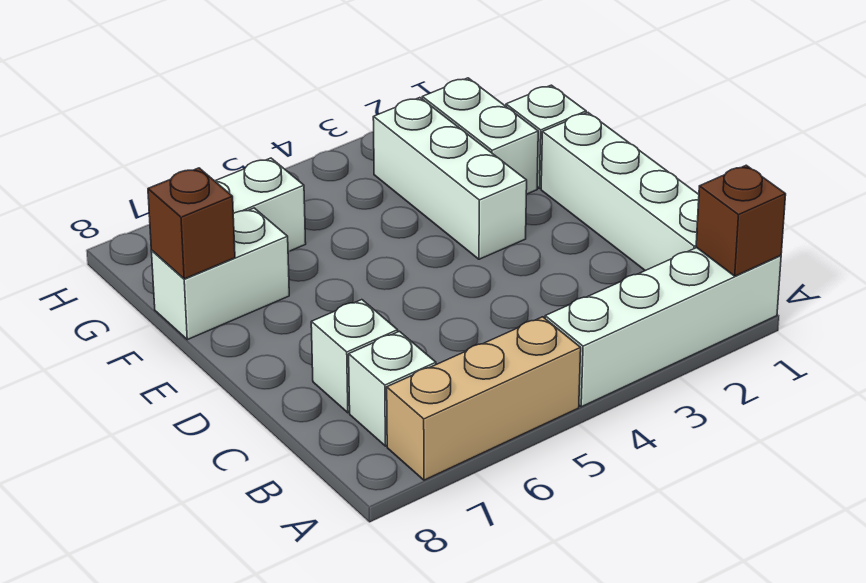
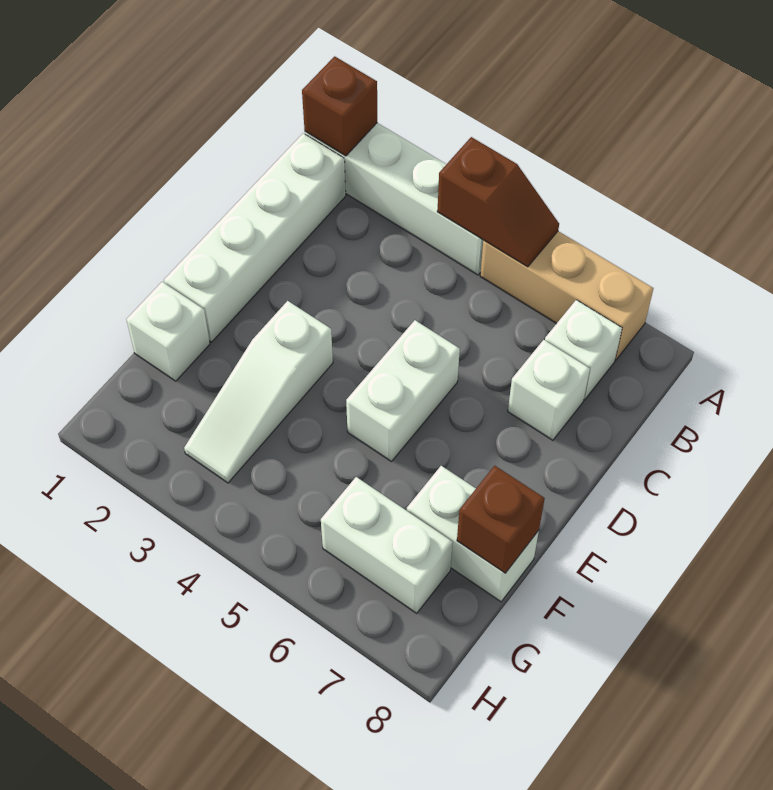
none -> brown 1x2 slope [437,137,559,267]
white 1x3 brick [373,98,527,259] -> white 1x3 slope [184,301,333,483]
white 1x2 brick [422,78,538,194] -> white 1x2 brick moved to [346,320,460,462]

